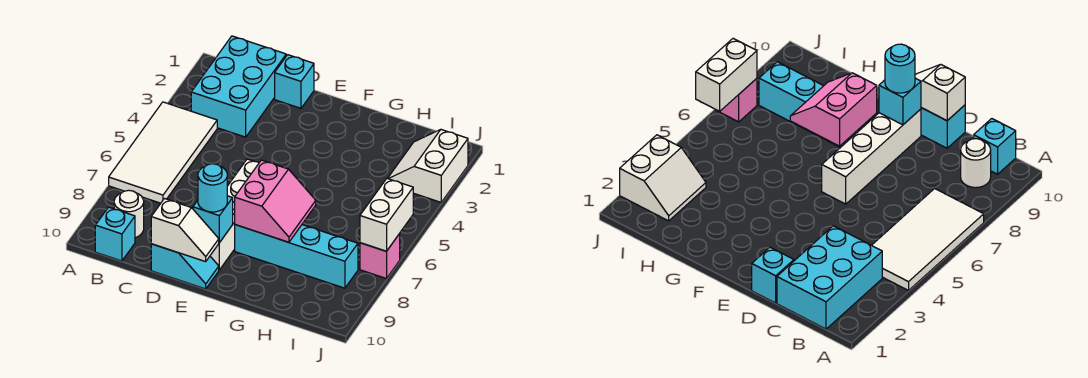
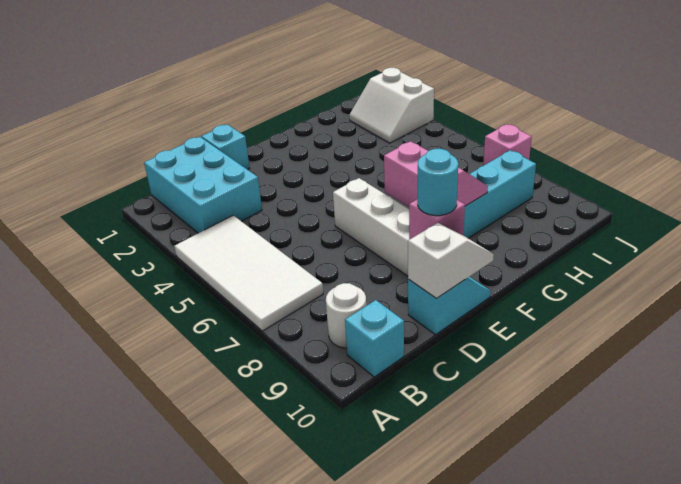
cyan 1x1 brick [193,196,233,243] -> pink 1x1 brick [409,199,465,239]
white 1x2 brick [360,178,413,251] -> none

